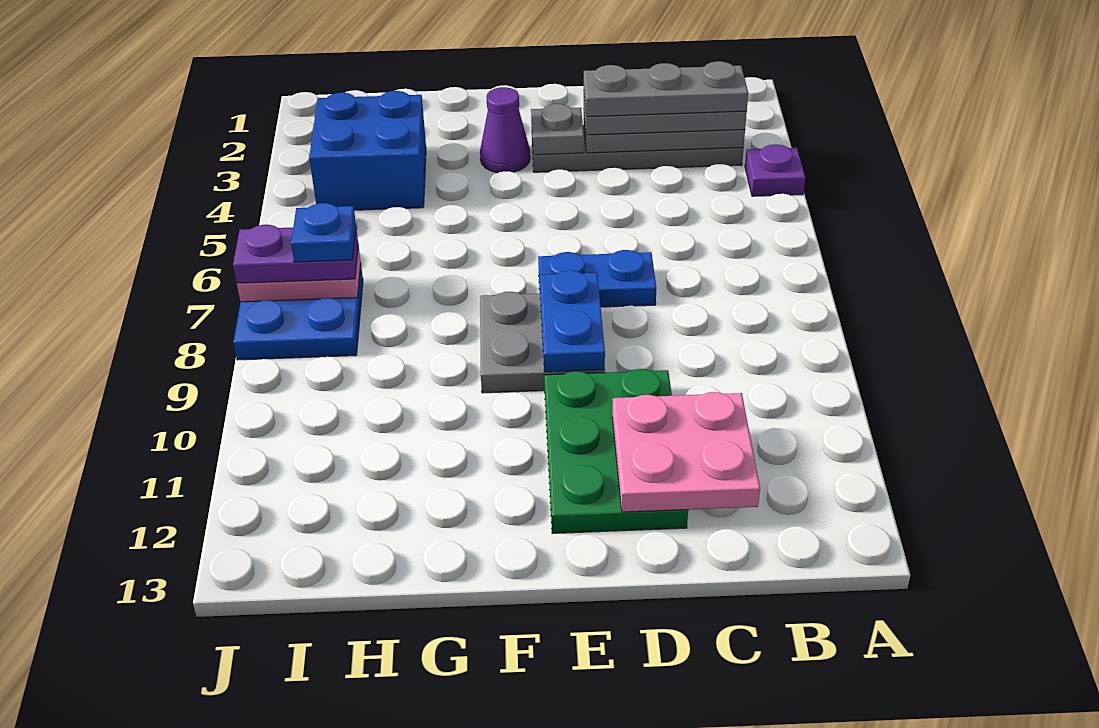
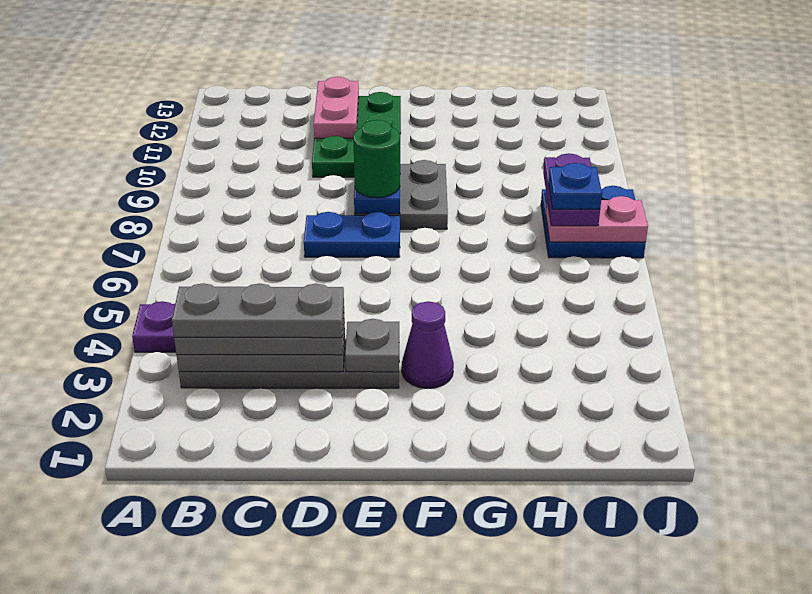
pink 2x2 plate [612,392,760,512] -> pink 1x2 plate [314,77,359,138]
none -> green 1x1 round brick [353,120,400,198]
blue 2x2 brick [309,91,426,210] -> none
purple 1x2 plate [233,225,358,283] -> purple 1x2 plate turned to [543,153,600,226]

